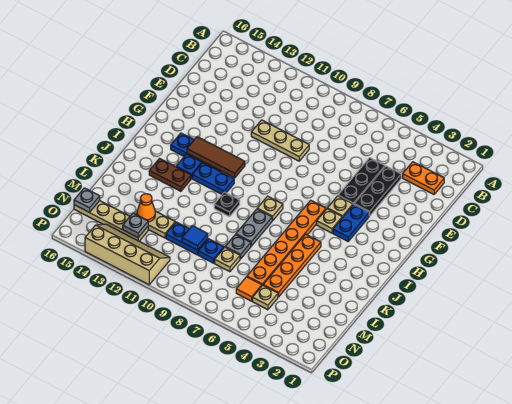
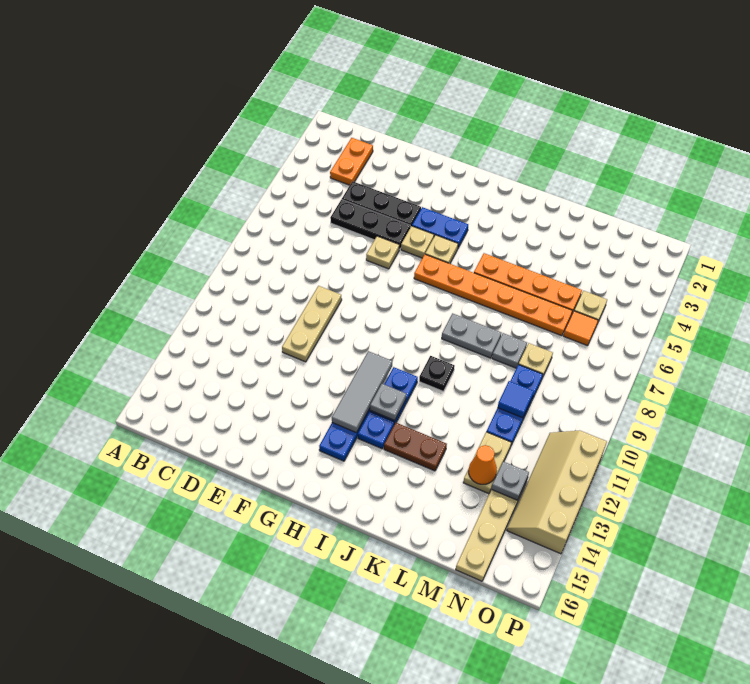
brown 1x3 tile [187,137,245,178] -> grey 1x3 tile [332,351,392,433]
tan 1x1 plate [257,196,283,220] -> tan 1x1 plate moved to [366,236,400,269]
brown 1x2 plate [149,159,191,191] -> brown 1x2 plate turned to [384,423,447,471]
grey 1x1 plate [74,188,100,213] -> grey 1x1 plate moved to [370,384,406,421]

